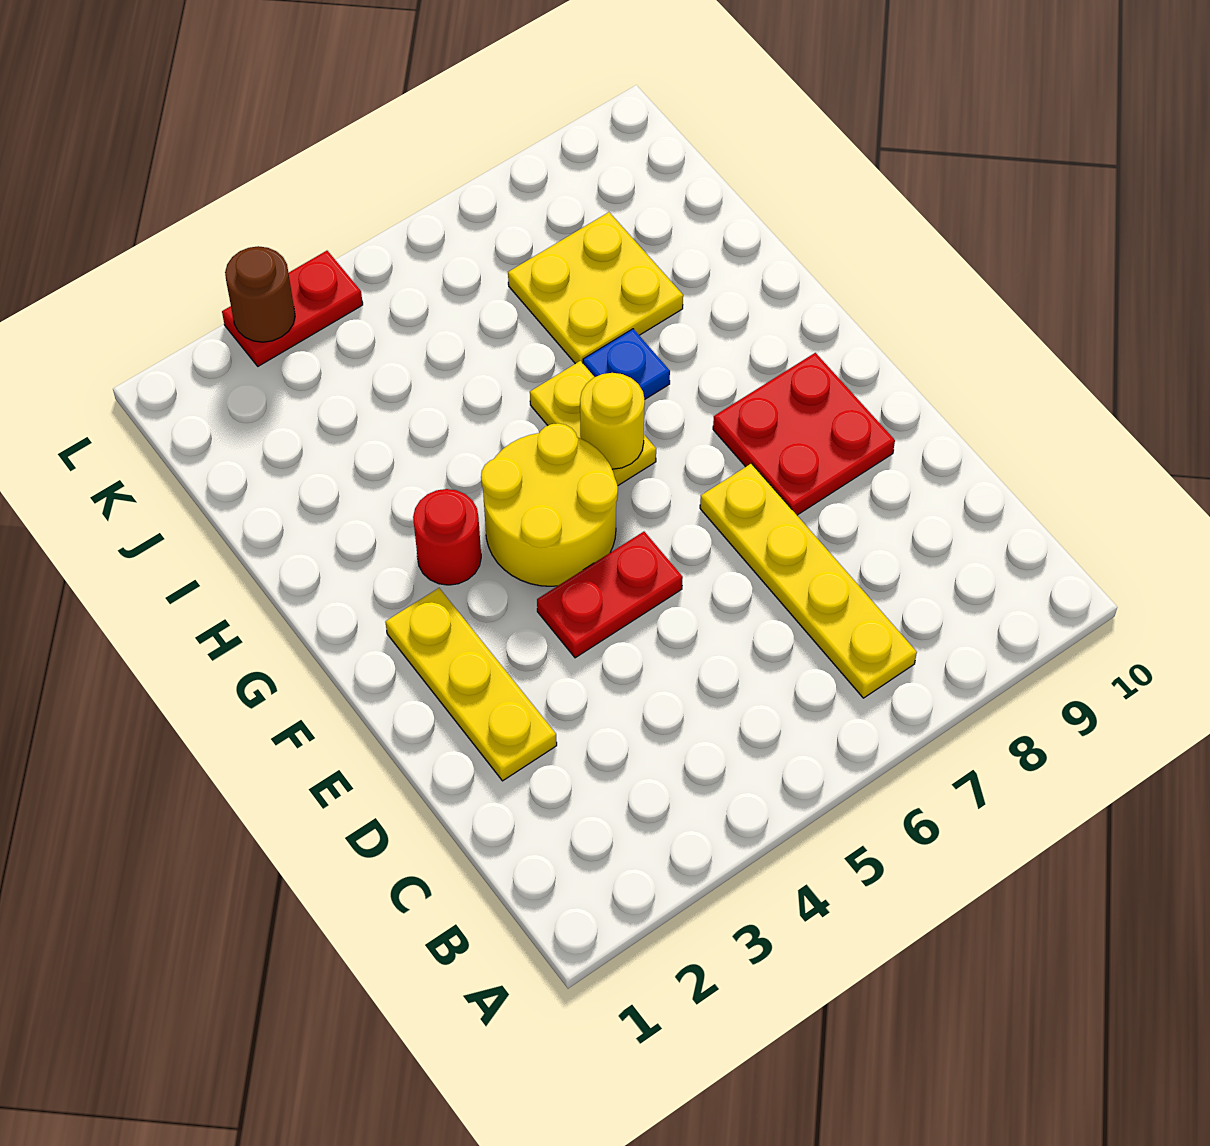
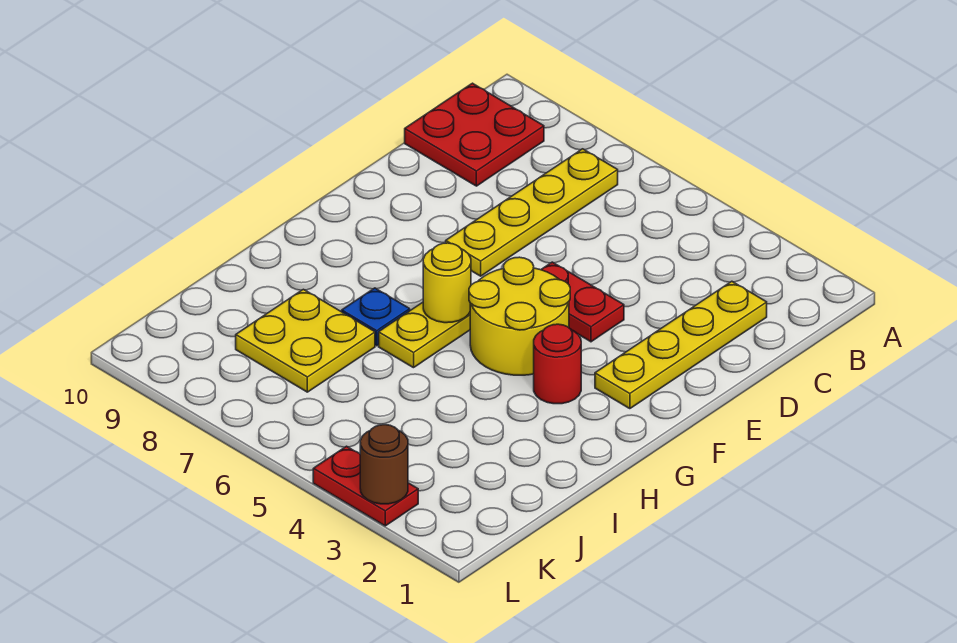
yellow 1x3 plate [385,588,557,781] -> yellow 1x4 plate [595,281,767,409]
red 2x2 plate [713,353,895,515] -> red 2x2 plate moved to [405,83,544,186]

